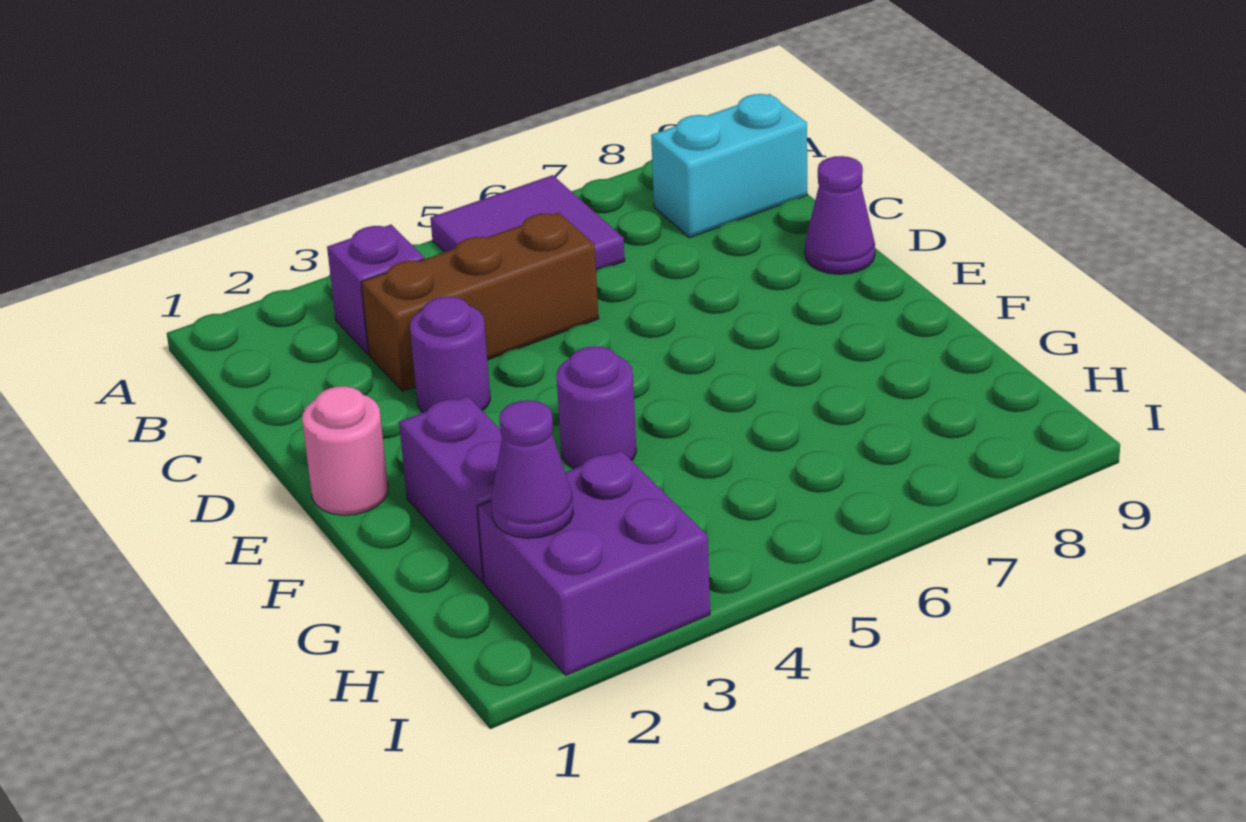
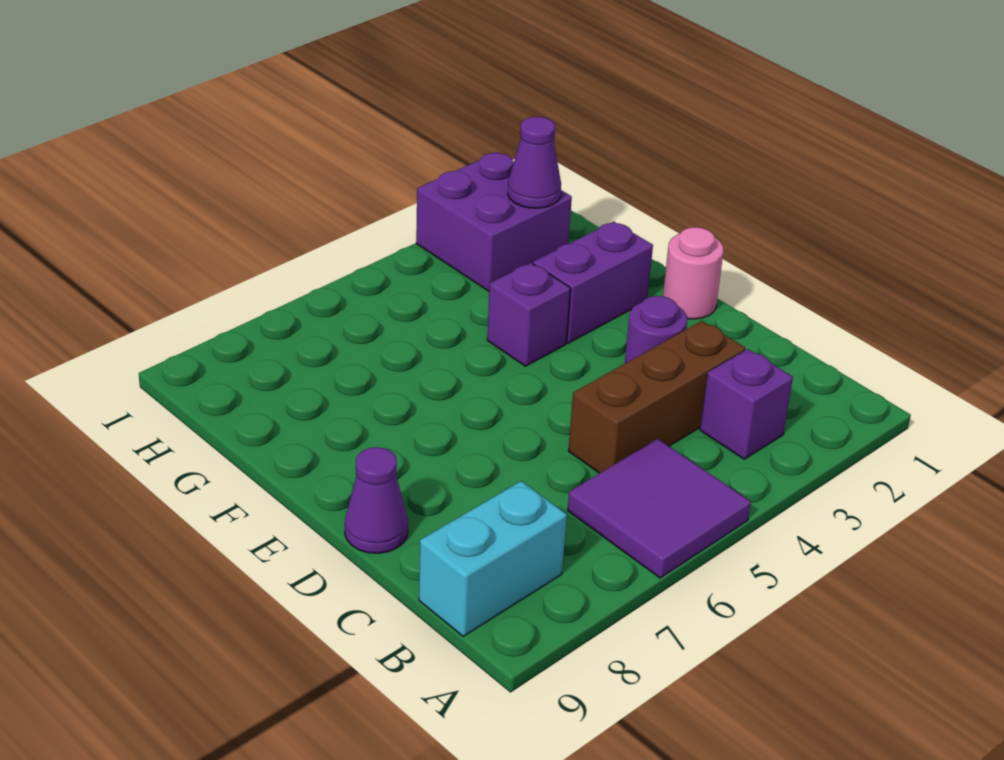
purple 1x2 brick [399,396,502,583] -> purple 1x2 brick turned to [533,222,653,343]
purple 1x1 round brick [556,346,636,469] -> purple 1x1 brick [487,263,570,366]

